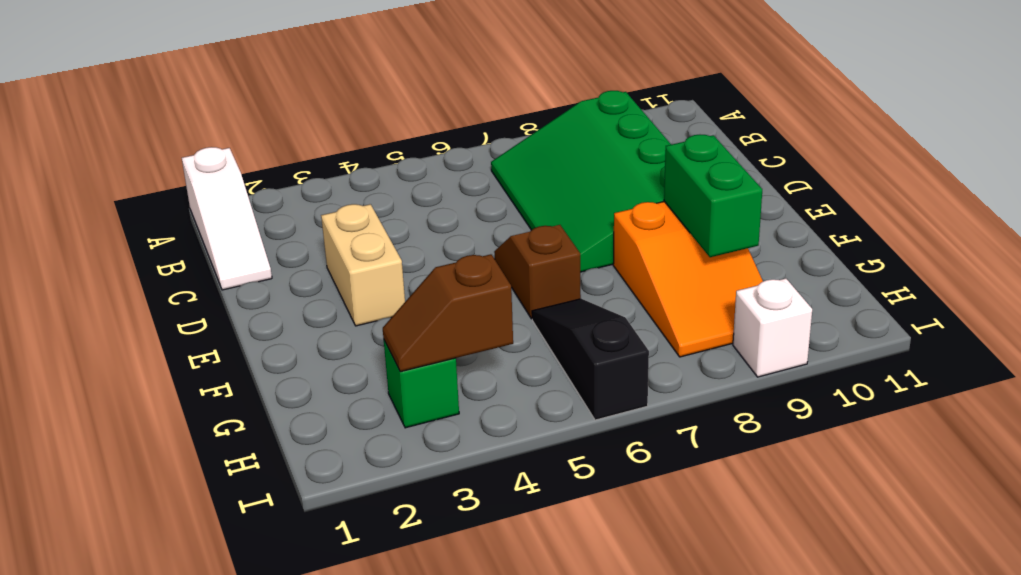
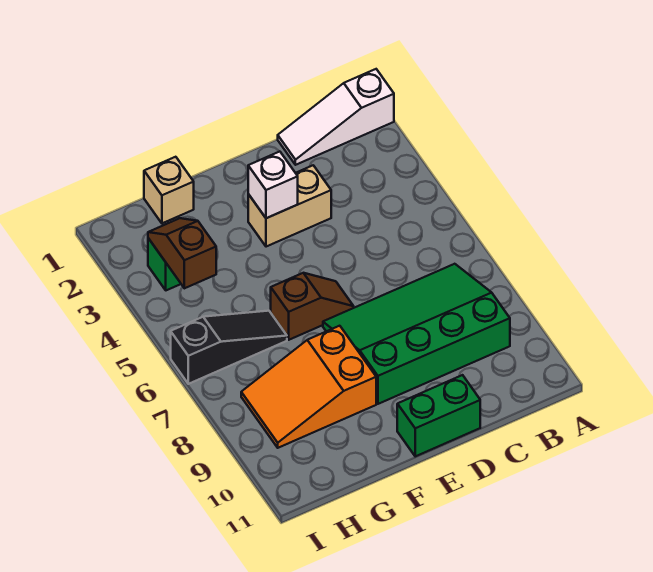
green 1x2 brick [664,135,762,257] -> green 1x2 brick moved to [397,375,480,456]
none -> tan 1x1 brick [144,157,194,223]
white 1x1 brick [733,278,812,377] -> white 1x1 brick moved to [248,152,298,218]

